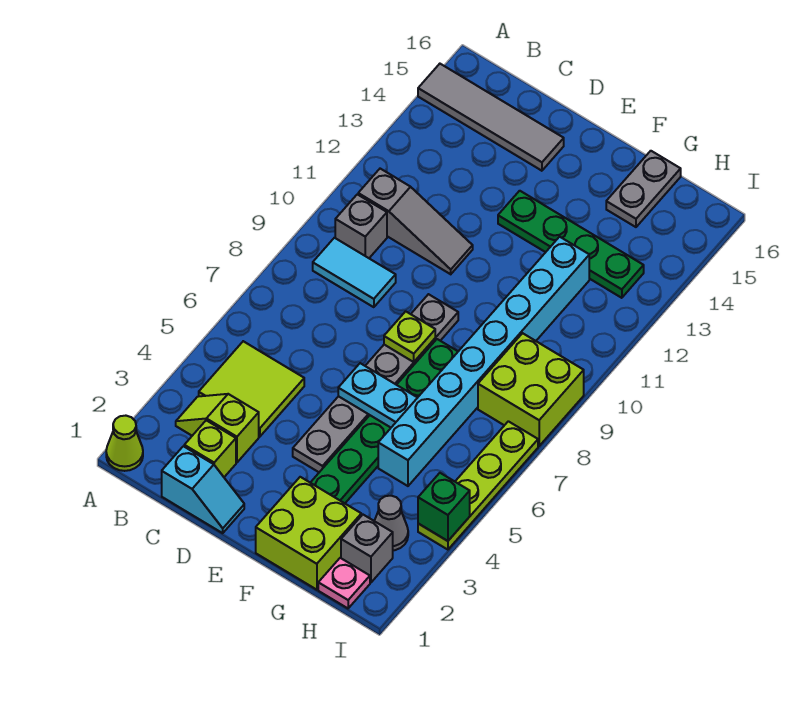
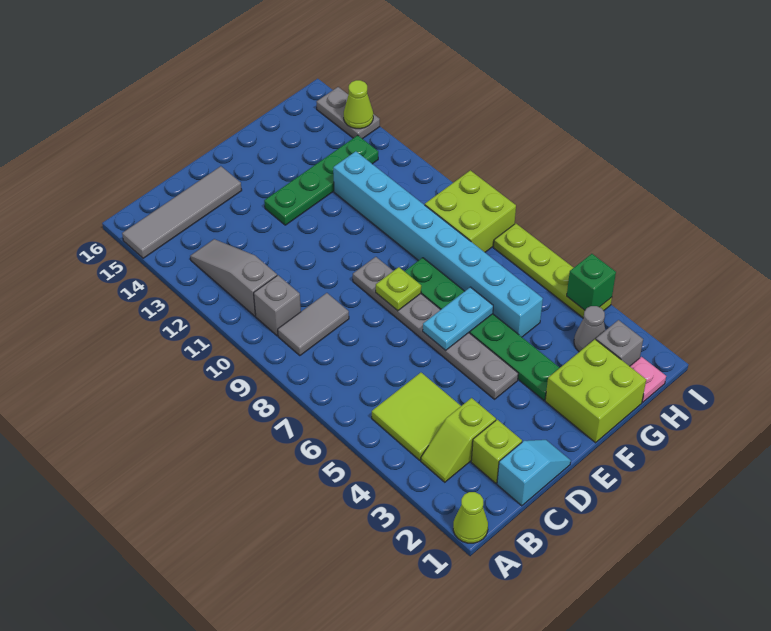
cyan 1x2 tile [313,238,396,307] -> grey 1x2 tile [278,293,349,356]
grey 1x3 slope [358,169,473,274] -> grey 1x3 slope turned to [190,239,277,316]
grey 1x2 plate [606,151,681,227] -> grey 1x2 plate moved to [317,87,380,139]
none -> lime 1x1 cone [344,80,373,129]

